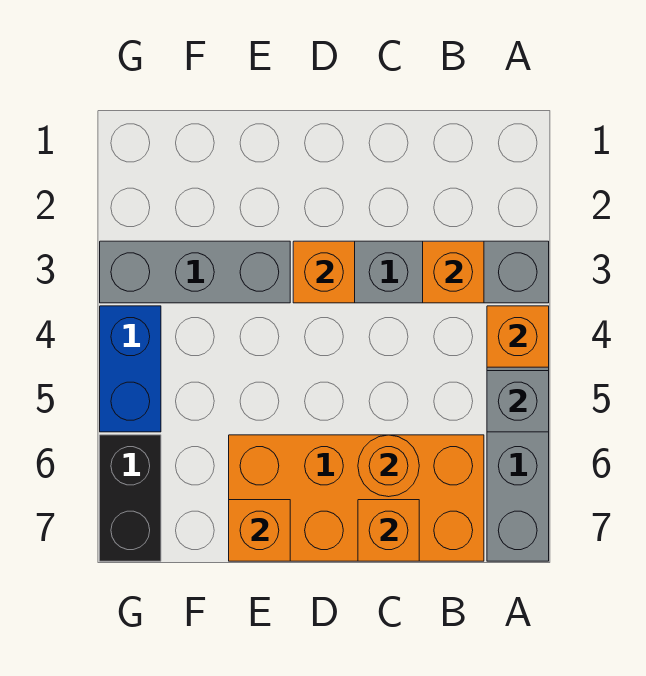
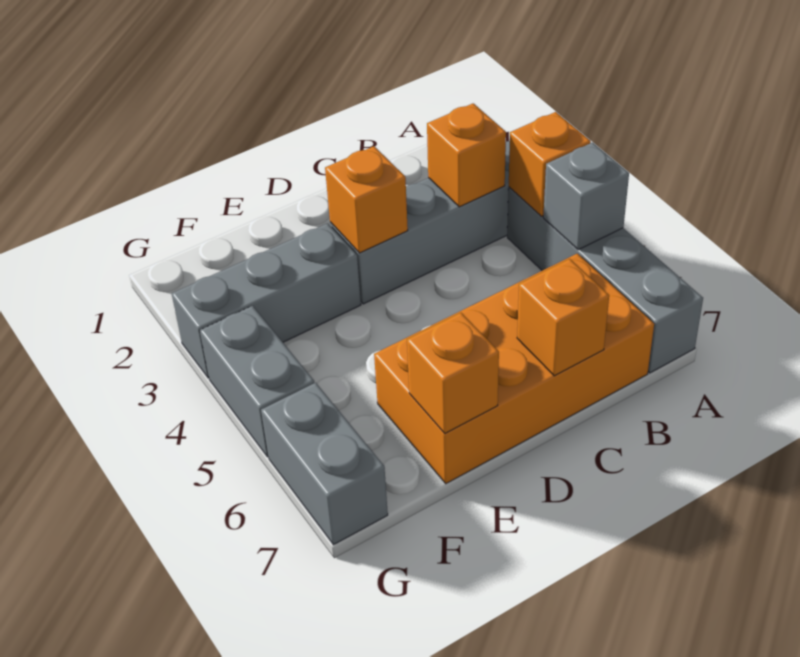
orange 1x1 round brick [358,435,419,497] -> none
blue 1x2 brick [100,306,161,432] -> grey 1x2 brick [200,306,314,457]
black 1x2 brick [100,435,161,561] -> grey 1x2 brick [261,383,388,545]

